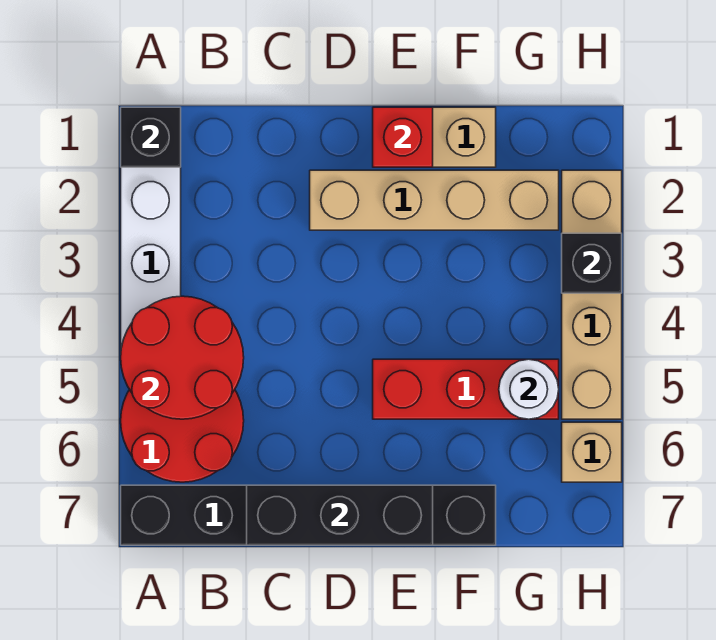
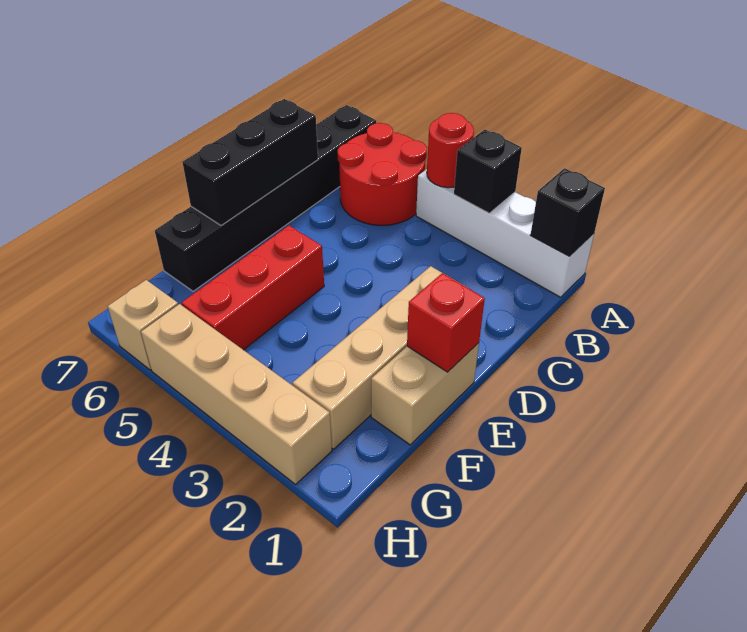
red 2x2 round brick [121,296,244,419] -> red 1x1 round brick [427,113,474,188]
white 1x1 round brick [499,359,559,419] -> none
black 1x1 brick [562,233,622,293] -> black 1x1 brick moved to [454,130,522,213]

